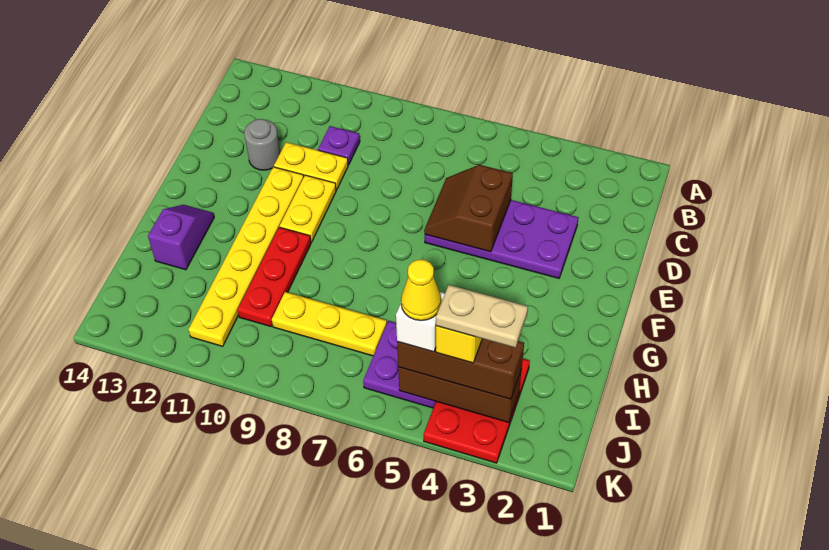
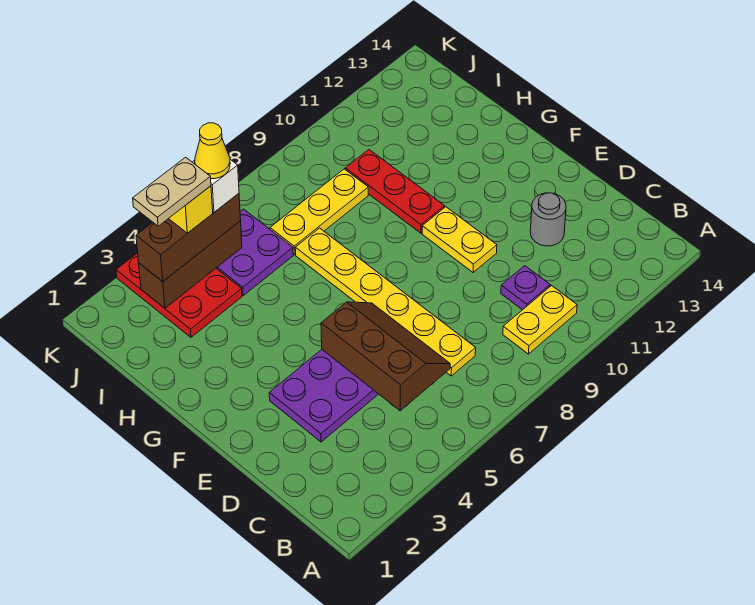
brown 2x2 slope [424,165,513,252] -> brown 2x3 slope [321,302,450,411]
yellow 1x2 plate [274,142,348,190] -> yellow 1x2 plate moved to [503,286,577,354]
yellow 1x6 plate [188,167,304,346] -> yellow 1x6 plate moved to [295,228,476,376]
purple 1x2 slope [148,205,214,270] -> none

